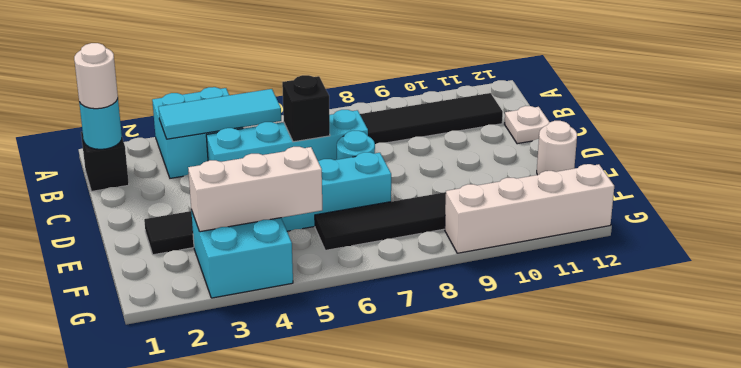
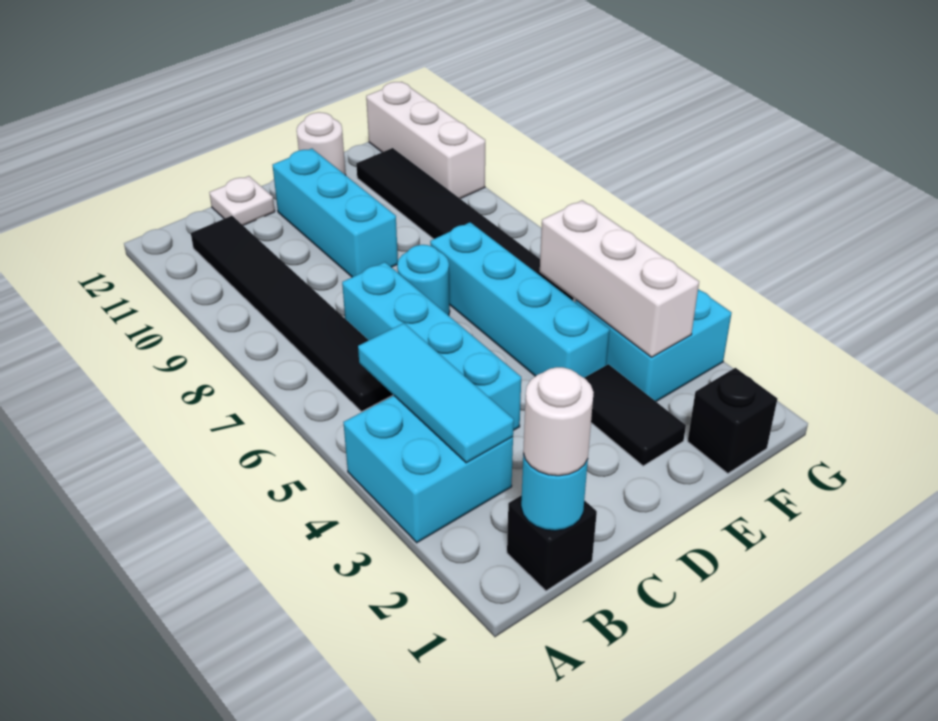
black 1x1 brick [282,75,330,142] -> black 1x1 brick moved to [688,368,777,473]
none -> cyan 1x3 brick [273,149,398,277]
white 1x4 brick [445,164,614,253] -> white 1x3 brick [366,82,485,199]

